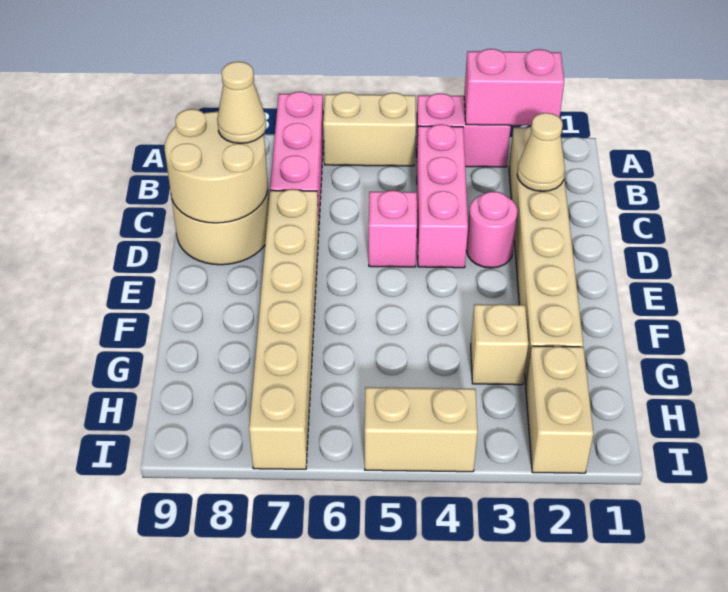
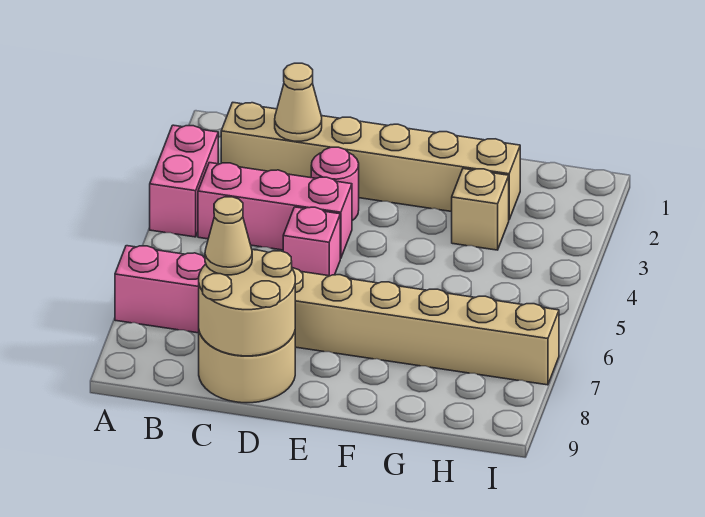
pink 1x2 brick [464,49,564,125] -> none
tan 1x2 brick [323,92,416,166] -> none
tan 1x2 brick [526,346,593,473] -> none
tan 1x2 brick [365,387,478,472] -> none

